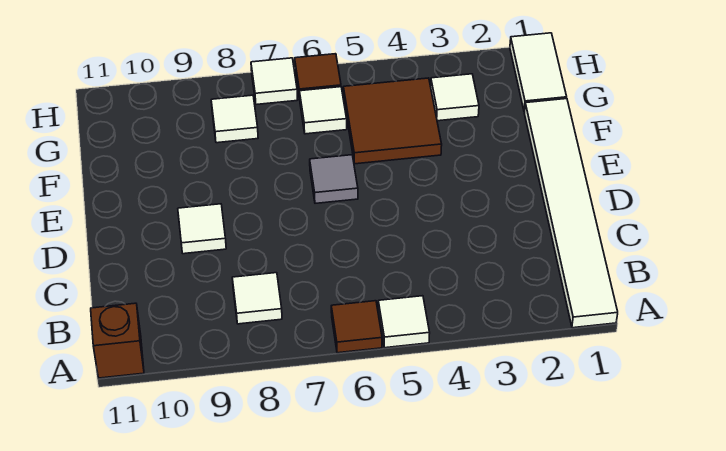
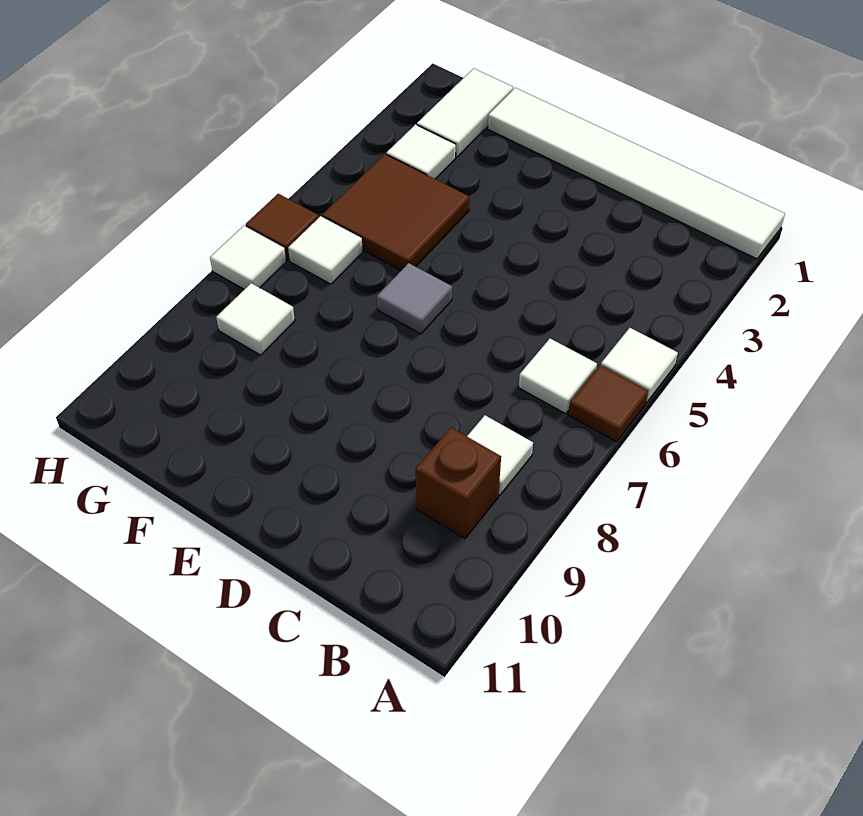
brown 1x1 brick [91,303,144,378] -> brown 1x1 brick moved to [416,428,501,539]
white 1x1 tile [178,204,226,254] -> white 1x1 tile moved to [518,339,597,414]
white 1x2 tile [510,33,567,112] -> white 1x2 tile turned to [417,68,513,157]

